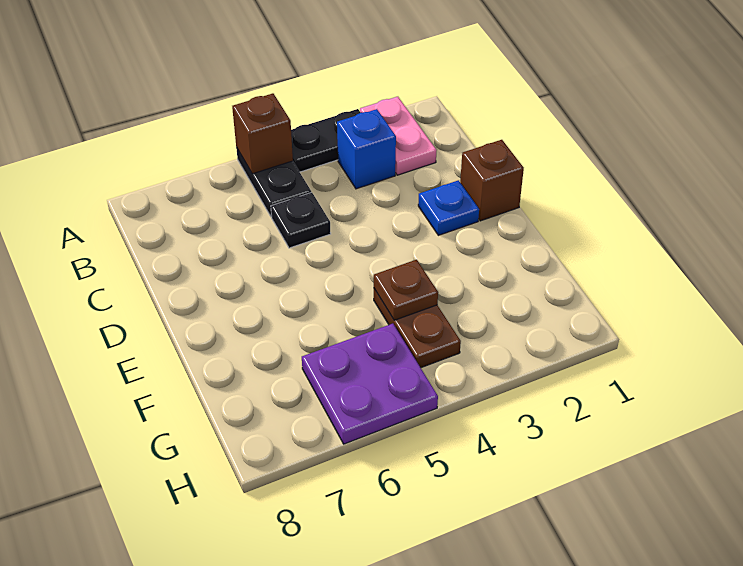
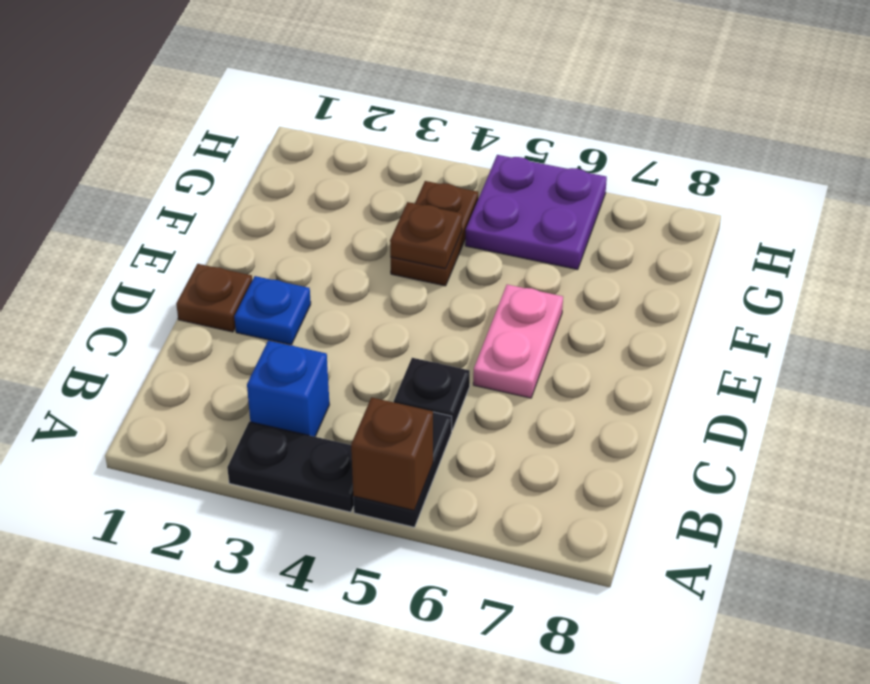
pink 1x2 plate [360,97,436,175] -> pink 1x2 plate moved to [473,285,563,398]
brown 1x1 brick [460,140,524,221] -> brown 1x1 plate [176,264,252,332]

